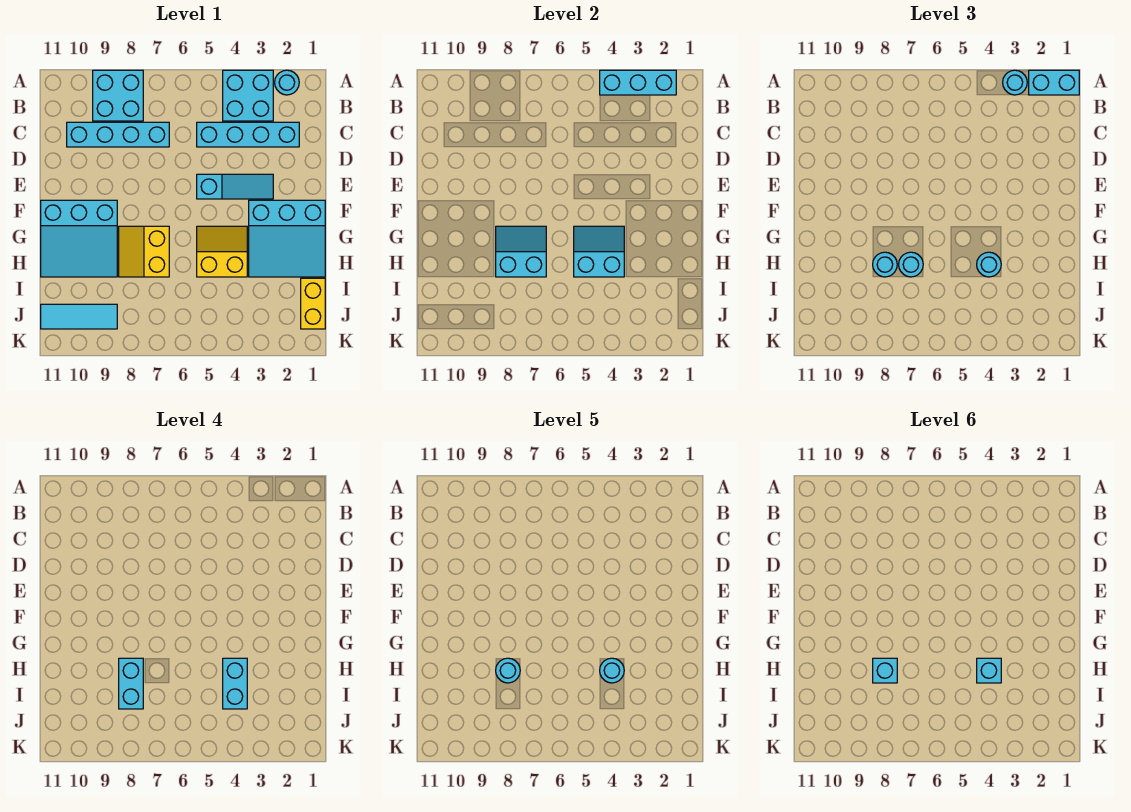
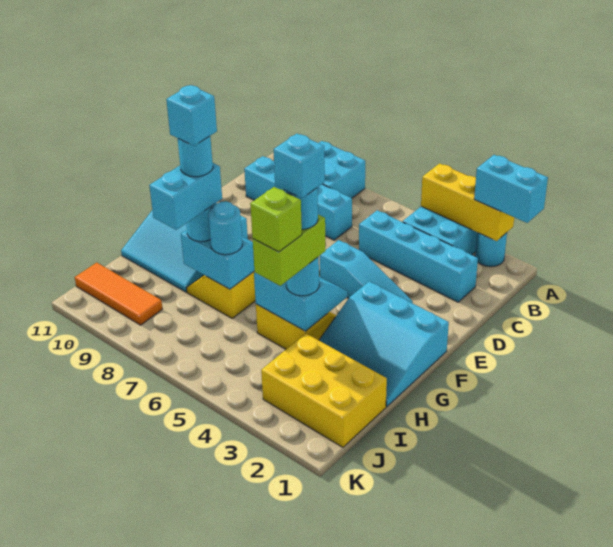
cyan 1x3 brick [600,70,676,95] -> yellow 1x3 brick [421,163,514,241]
cyan 1x1 round brick [1003,70,1027,95] -> none
cyan 1x2 brick [223,658,247,709] -> lime 1x2 brick [253,215,326,286]
yellow 1x2 brick [301,278,325,329] -> yellow 2x3 brick [261,333,387,447]
none -> lime 1x1 brick [250,187,302,252]
cyan 1x3 tile [41,304,117,329] -> orange 1x3 tile [75,263,162,325]

